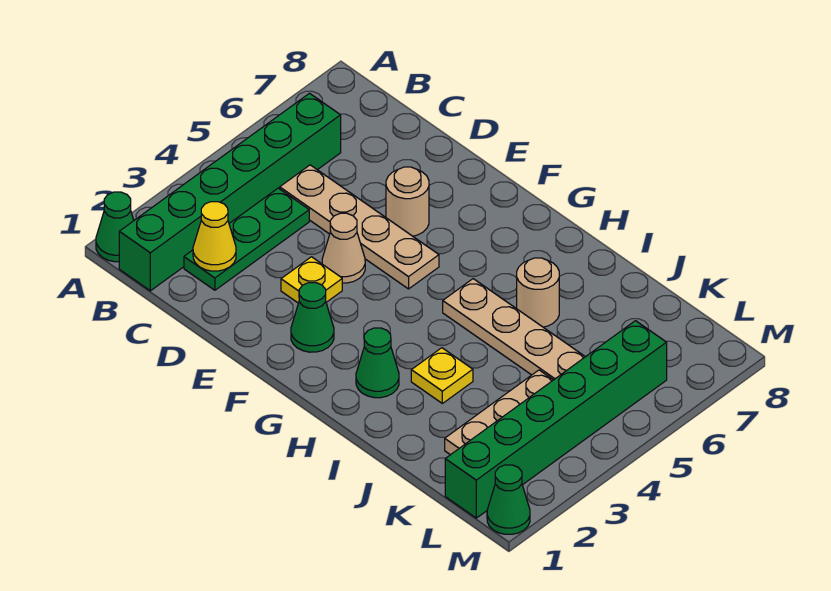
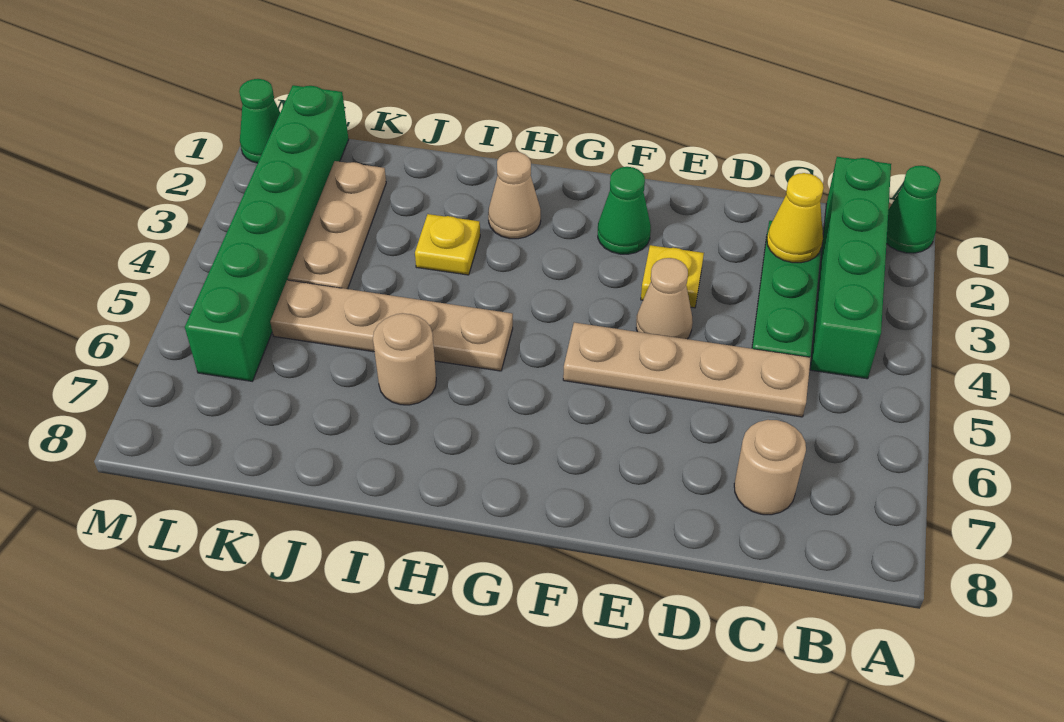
green 1x6 brick [119,93,341,291] -> green 1x4 brick [810,157,891,379]
tan 1x1 round brick [386,167,429,236] -> tan 1x1 round brick moved to [734,420,806,515]
green 1x1 cone [356,328,399,398] -> tan 1x1 cone [488,152,541,239]

